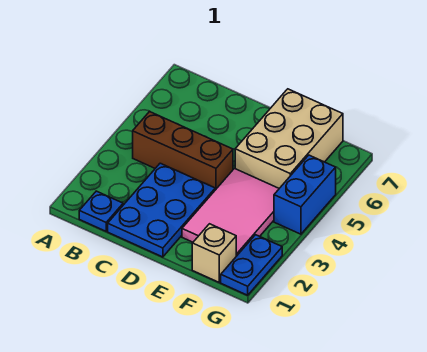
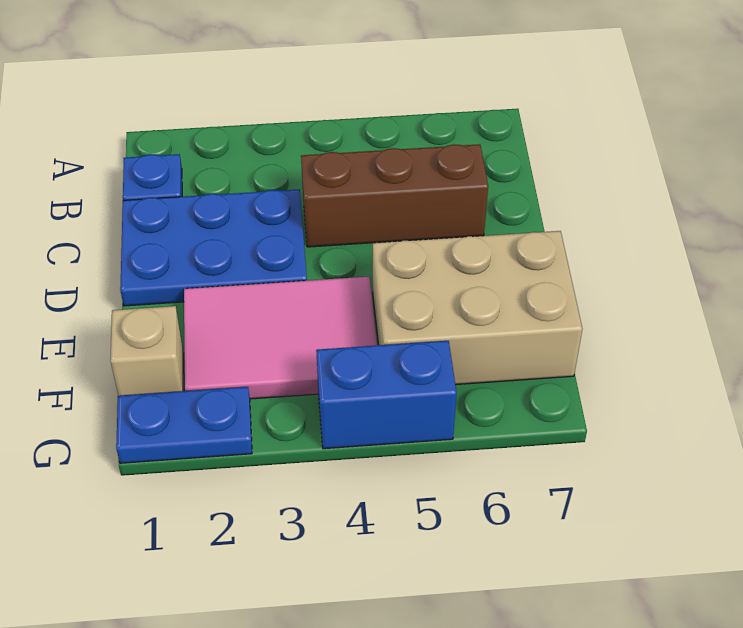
brown 1x3 brick [133,111,233,190] -> brown 1x3 brick turned to [301,144,488,247]

